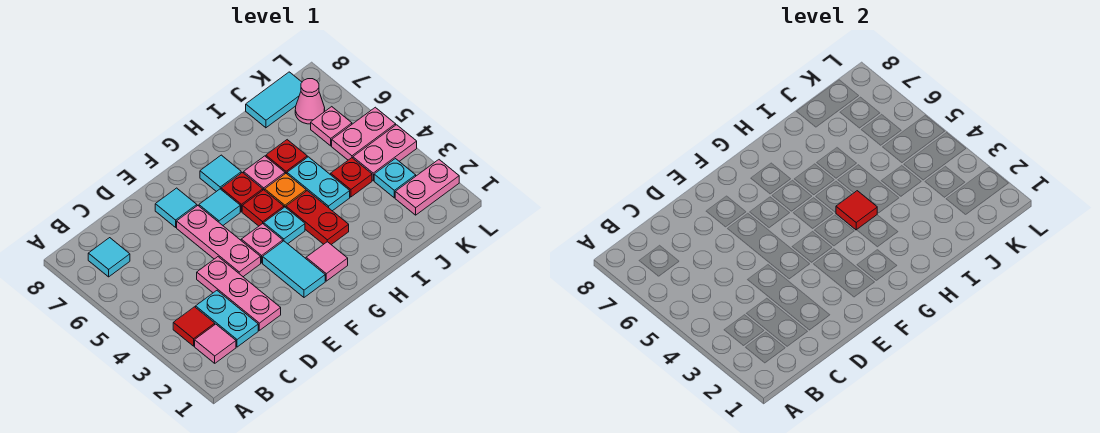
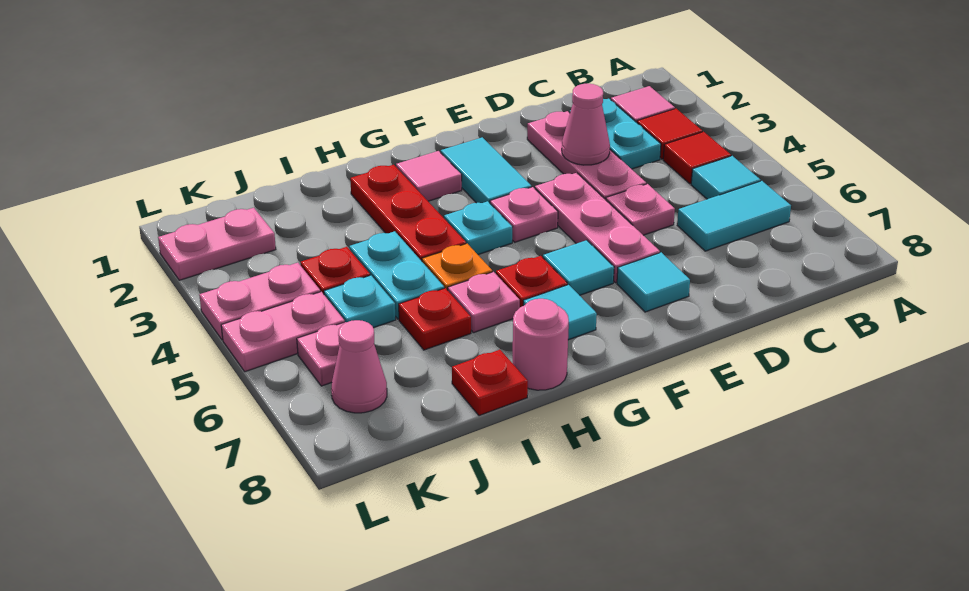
cyan 1x1 tile [88,238,130,277] -> cyan 1x1 tile moved to [691,156,760,199]
none -> pink 1x1 cone [562,84,610,165]
none -> pink 1x1 plate [606,184,675,235]
red 1x1 plate [242,190,284,226] -> red 1x1 plate moved to [452,350,528,416]
red 1x2 plate [286,191,349,245] -> red 1x3 plate [350,165,466,261]
red 1x1 tile [836,191,877,230] -> red 1x1 tile moved to [663,132,731,184]
none -> pink 1x1 round brick [513,299,569,390]
cyan 1x2 tile [246,72,302,128] -> cyan 1x2 tile moved to [677,181,791,251]
cyan 1x1 plate [374,159,416,198] -> cyan 1x1 plate moved to [324,275,396,328]

